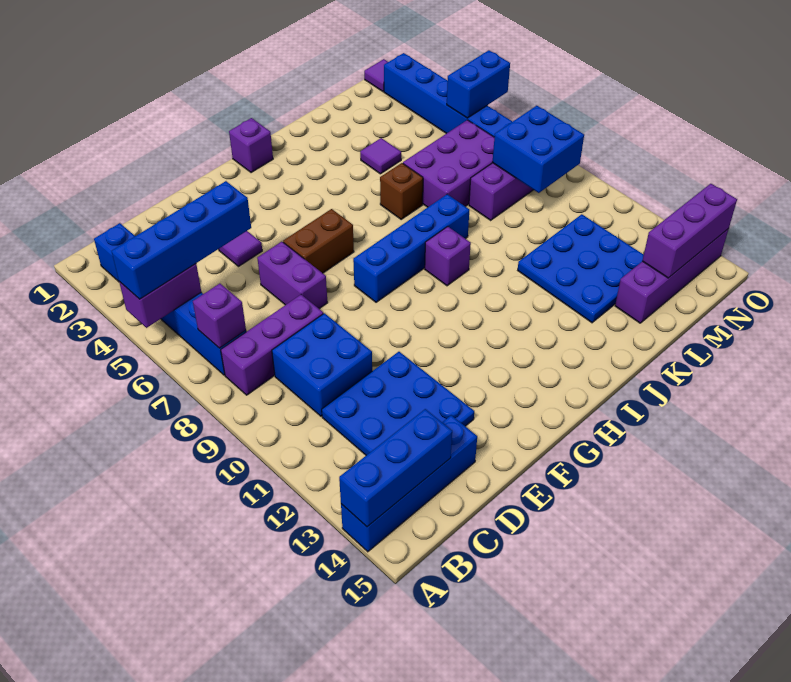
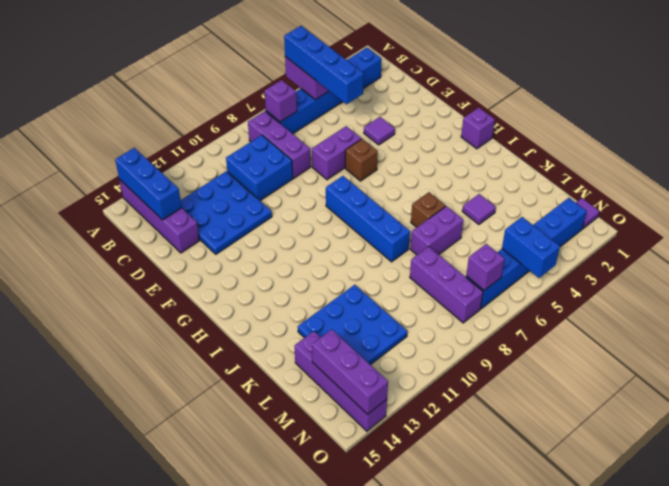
blue 1x4 brick [341,415,477,552] -> purple 1x4 brick [119,179,200,253]
brown 1x2 brick [283,209,354,273] -> brown 1x1 brick [345,139,378,181]
purple 1x1 brick [425,227,471,286] -> purple 1x1 brick moved to [466,244,504,290]
purple 2x3 brick [403,120,494,207] -> purple 1x2 brick [410,206,463,255]
blue 2x2 brick [492,106,584,193] -> none

